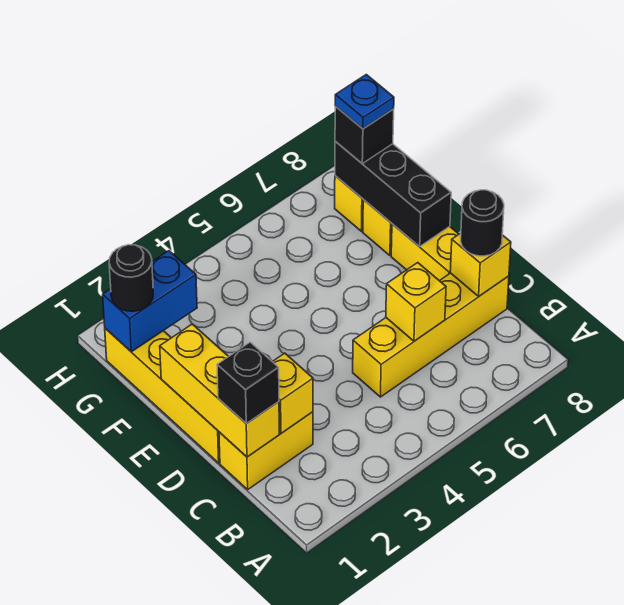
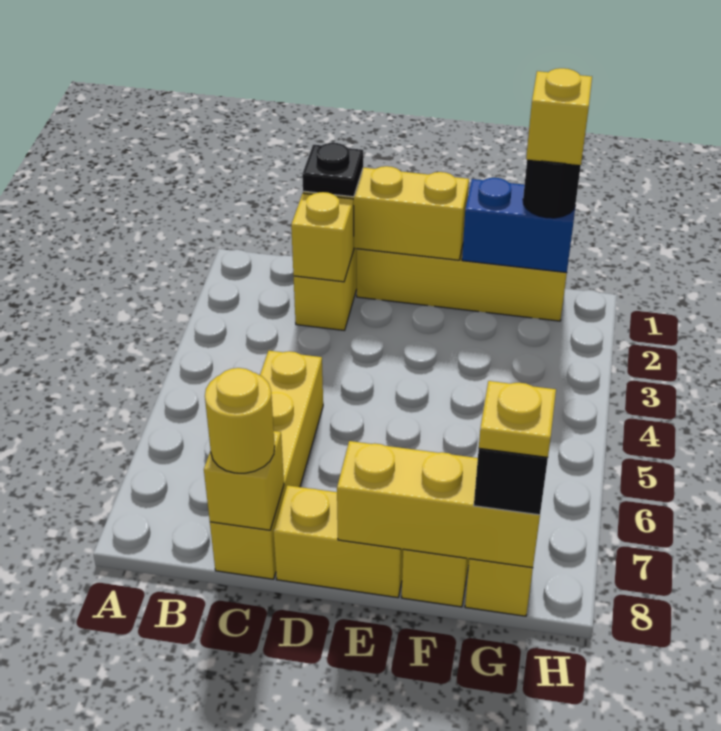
black 1x1 brick [217,342,279,424] -> black 1x1 plate [302,143,363,197]
yellow 1x1 brick [386,263,446,341] -> yellow 1x1 brick moved to [526,68,592,165]
black 1x1 round brick [461,190,504,256] -> yellow 1x1 round brick [205,368,275,473]
black 1x3 brick [335,141,451,247] -> yellow 1x3 brick [337,441,540,568]
blue 1x2 brick [103,251,197,352] -> blue 1x2 brick turned to [462,178,575,273]
blue 1x1 plate [335,75,394,129] -> yellow 1x1 plate [479,381,556,457]

